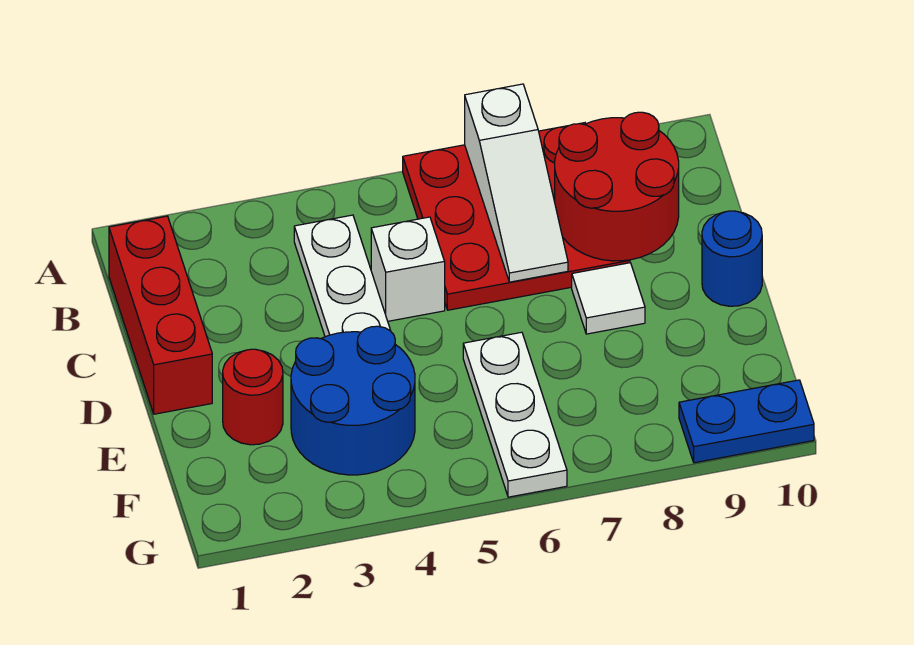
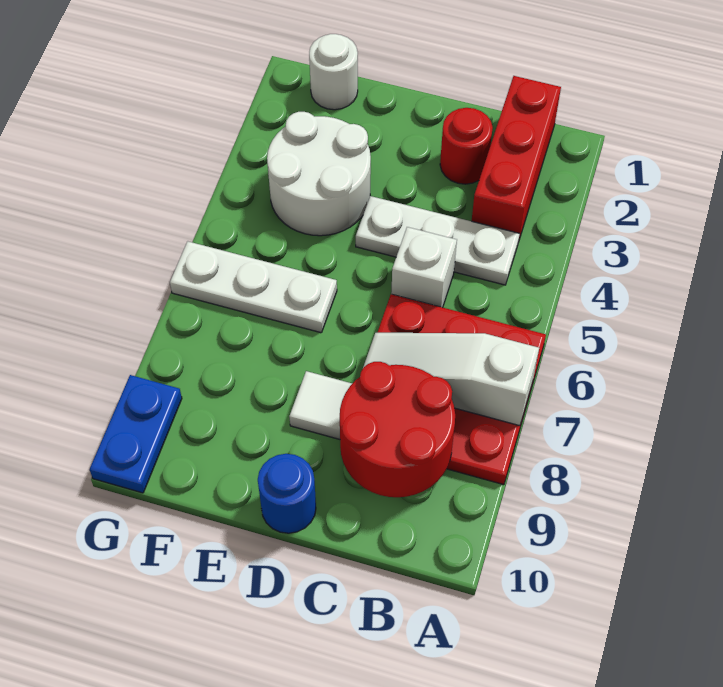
red 1x3 brick [109,216,212,414] -> red 1x3 brick turned to [472,76,561,242]
red 1x1 round brick [223,349,283,445] -> red 1x1 round brick moved to [440,108,493,184]
blue 2x2 round brick [291,326,415,475] -> white 2x2 round brick [267,112,371,236]
none -> white 1x1 round brick [309,34,358,110]

